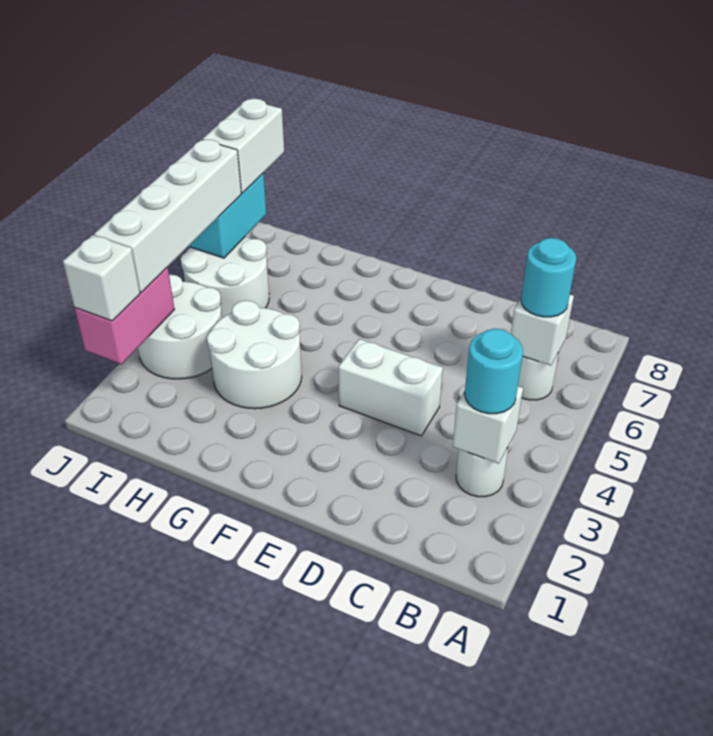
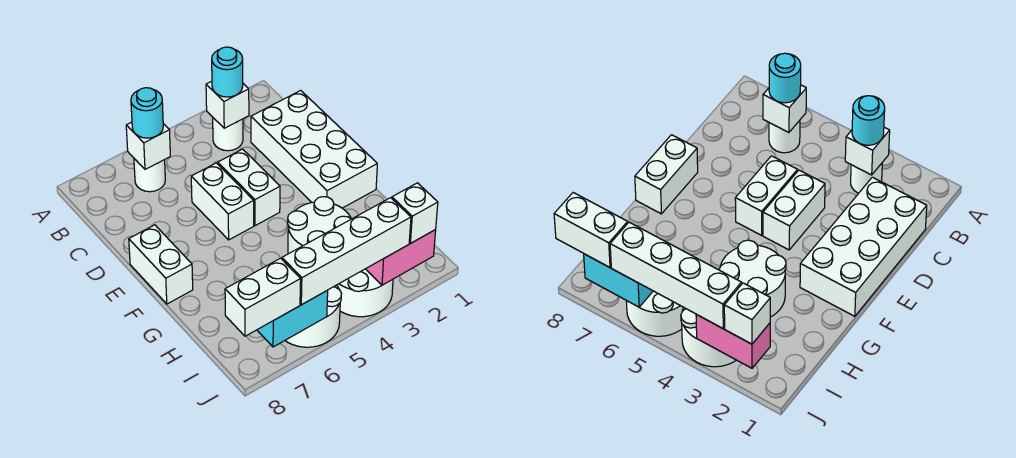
none -> white 2x4 brick [251,90,377,208]
none -> white 1x2 brick [191,163,254,240]
none -> white 1x2 brick [129,225,193,304]

